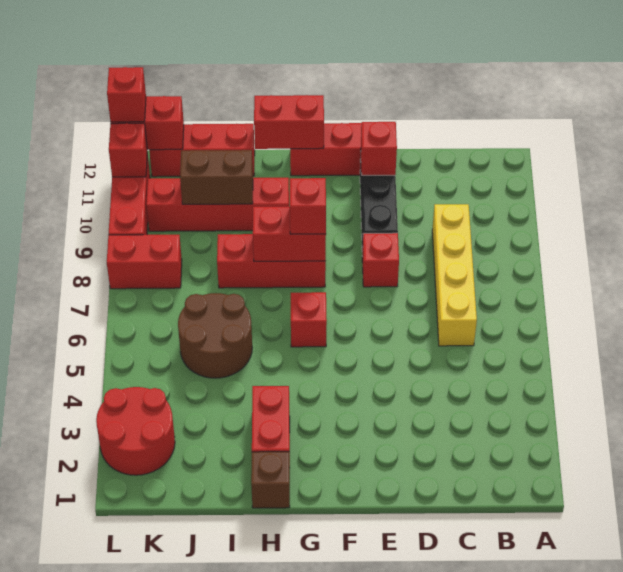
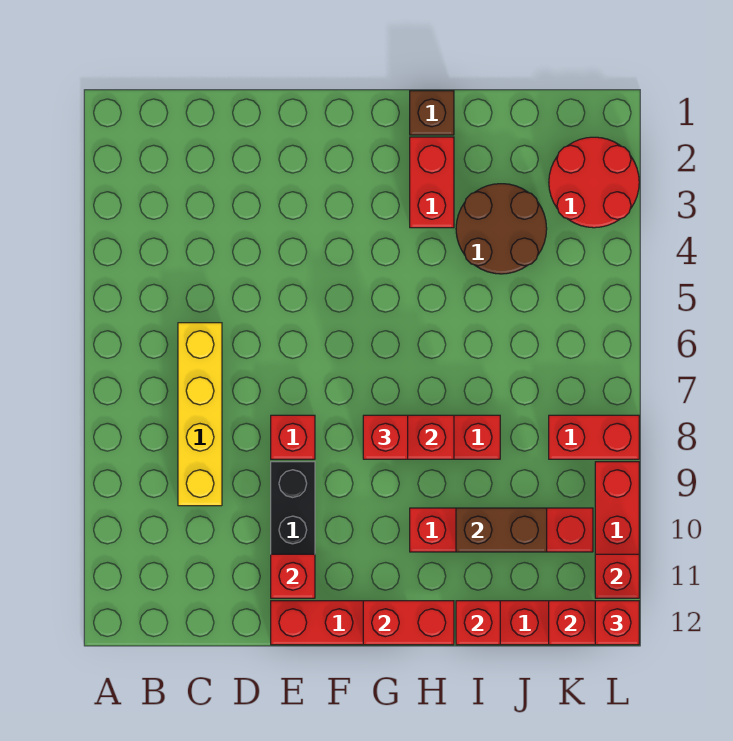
red 1x1 brick [291,292,327,347] -> red 1x1 brick moved to [456,601,500,645]
brown 2x2 round brick [178,293,252,378] -> brown 2x2 round brick moved to [456,184,547,274]

